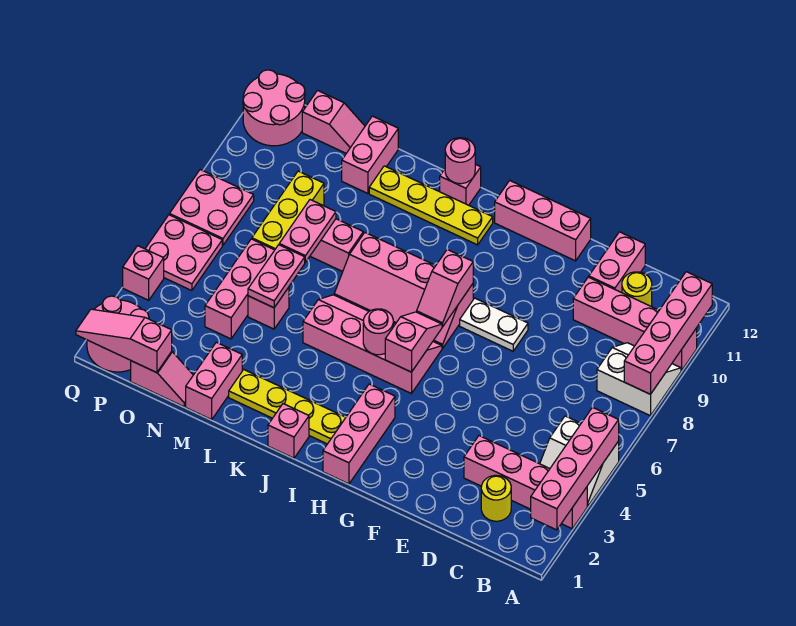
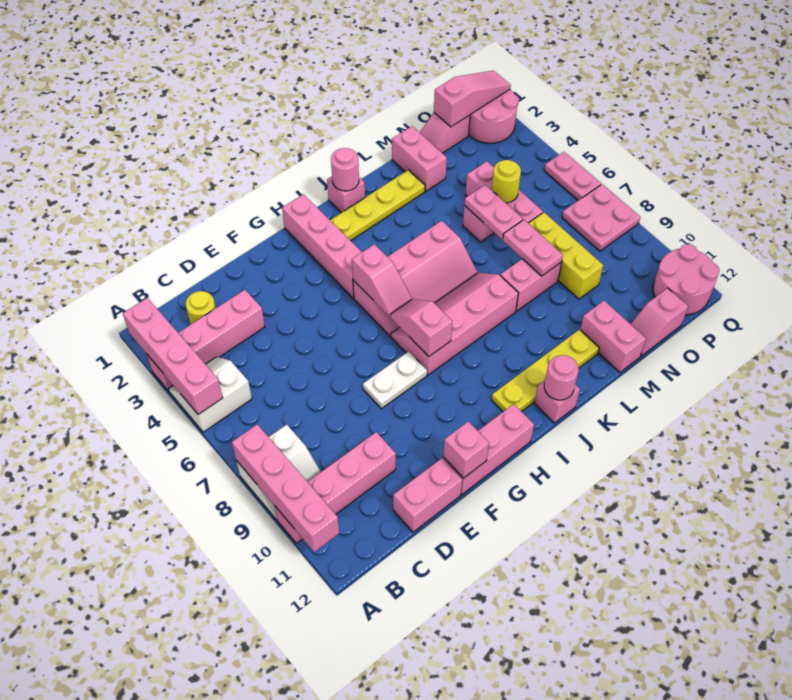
yellow 1x1 round brick [622,272,652,307] -> yellow 1x1 round brick moved to [492,160,521,203]
pink 1x2 brick [589,232,645,293] -> pink 1x2 brick turned to [393,458,462,532]
pink 1x3 brick [323,384,395,484] -> pink 1x4 brick [282,194,362,298]
pink 1x1 round brick [363,309,393,355] -> pink 1x1 round brick moved to [331,148,359,191]
pink 2x2 plate [145,215,222,291] -> pink 1x2 plate [544,152,601,200]
pink 1x1 brick [123,246,164,300] -> pink 1x1 brick moved to [443,421,489,478]

